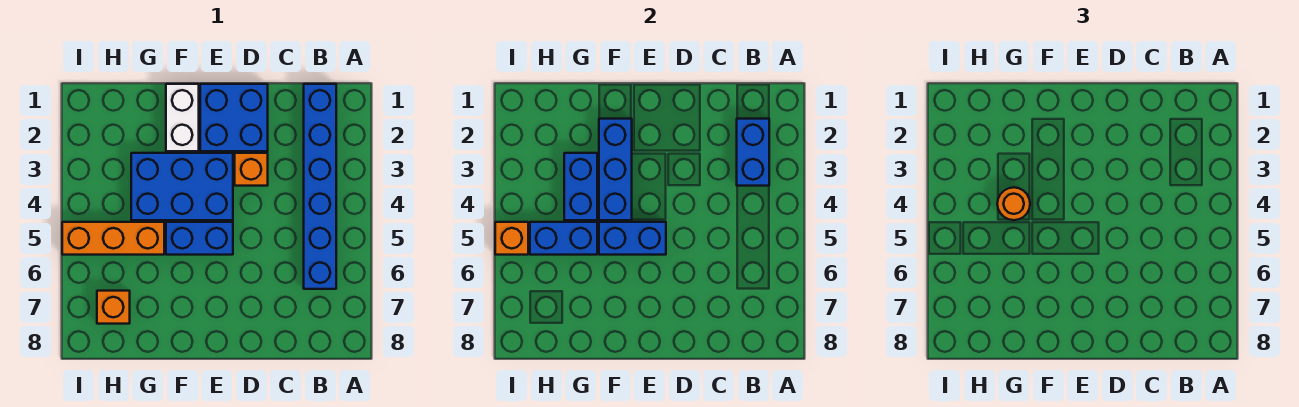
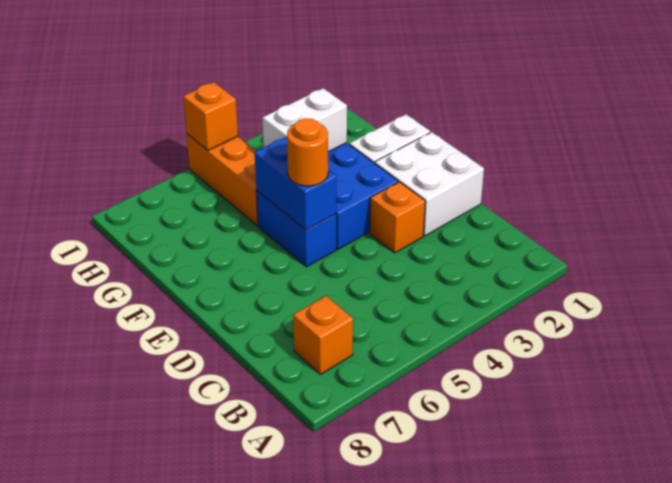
blue 1x6 brick [304,84,336,289] -> none
blue 1x2 brick [737,119,769,186] -> none
blue 2x2 brick [200,84,268,151] -> white 2x2 brick [375,132,484,236]
blue 1x3 brick [599,119,632,220] -> none
blue 1x2 brick [564,153,597,220] -> white 1x2 brick [262,88,347,152]
orange 1x1 round brick [997,187,1030,220] -> orange 1x1 round brick moved to [287,118,328,186]
blue 1x2 brick [530,222,597,255] -> none
orange 1x1 brick [97,291,130,324] -> orange 1x1 brick moved to [293,296,353,374]

